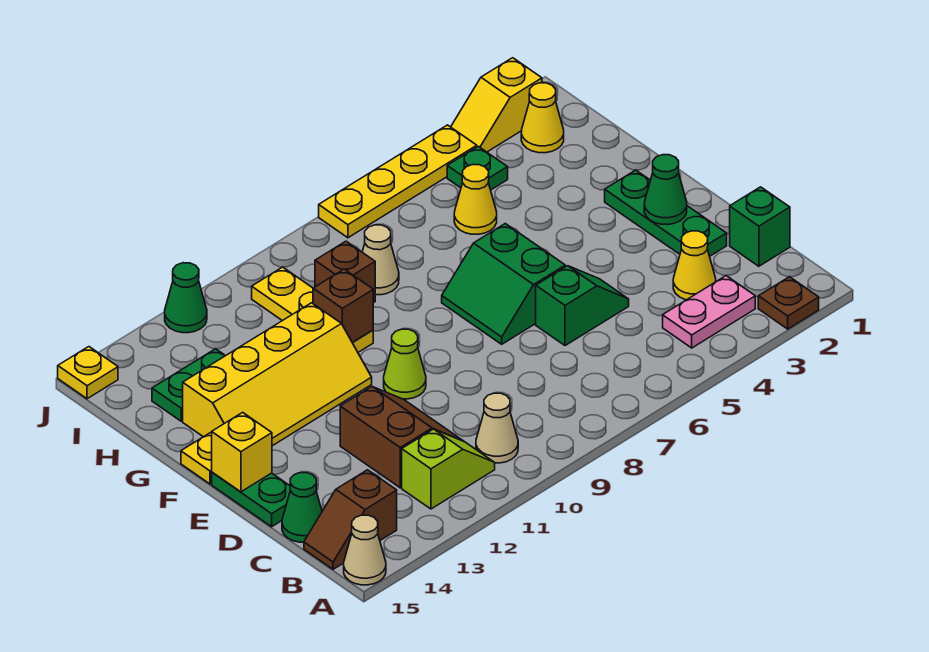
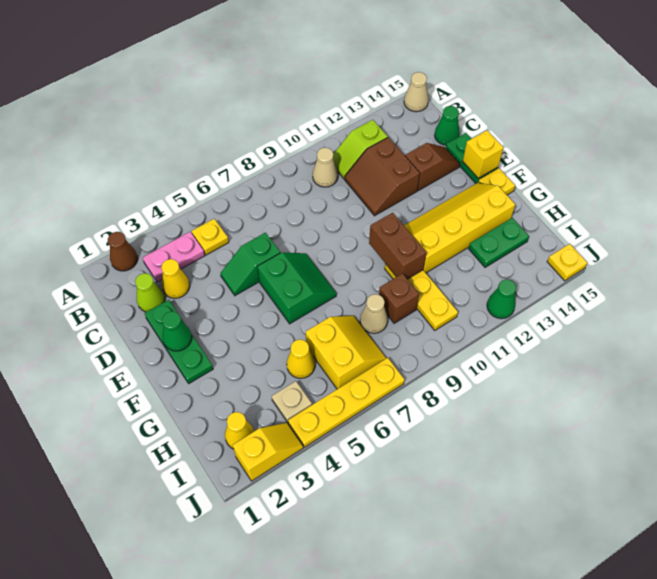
brown 1x1 plate [758,277,819,329] -> brown 1x1 cone [108,232,138,271]
none -> yellow 1x1 plate [192,219,229,255]
brown 1x2 slope [304,470,397,569] -> brown 1x2 slope moved to [405,143,460,191]
green 1x1 brick [730,187,790,266] -> none
lime 1x1 cone [384,329,426,399] -> lime 1x1 cone moved to [135,273,165,312]
brown 1x1 brick [313,269,373,343] -> brown 1x2 brick [369,213,426,279]
none -> yellow 2x2 slope [306,316,386,389]
green 1x1 plate [447,146,508,190] -> tan 1x1 plate [272,381,312,423]

